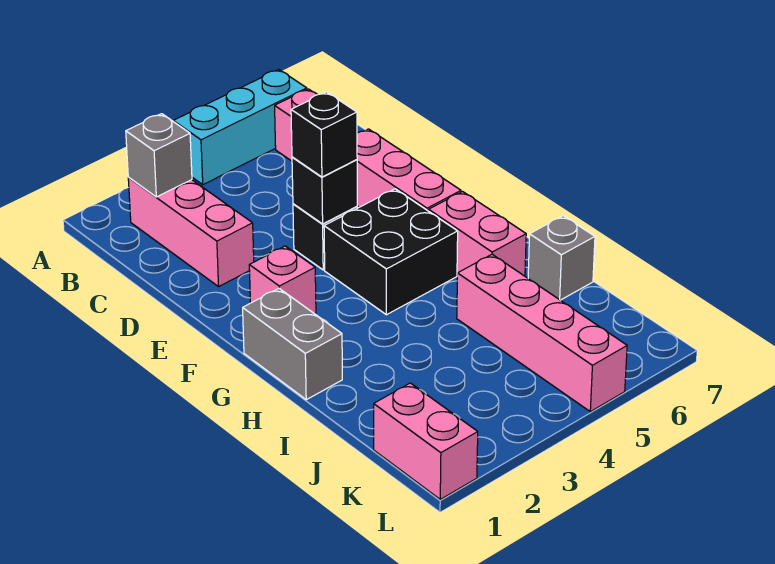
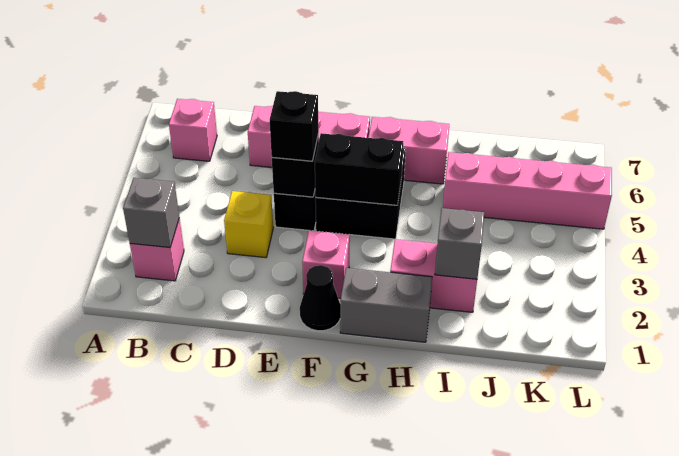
cyan 1x3 brick [173,69,307,185] -> none
pink 1x3 brick [128,178,254,287] -> pink 1x1 brick [130,218,184,281]
none -> yellow 1x1 brick [224,191,273,258]
none -> black 1x1 cone [300,265,340,331]
none -> black 1x2 brick [315,133,403,205]
grey 1x1 brick [528,216,595,300] -> grey 1x1 brick moved to [435,208,484,279]
pink 1x2 brick [374,383,478,499] -> pink 1x2 brick moved to [390,239,477,312]

